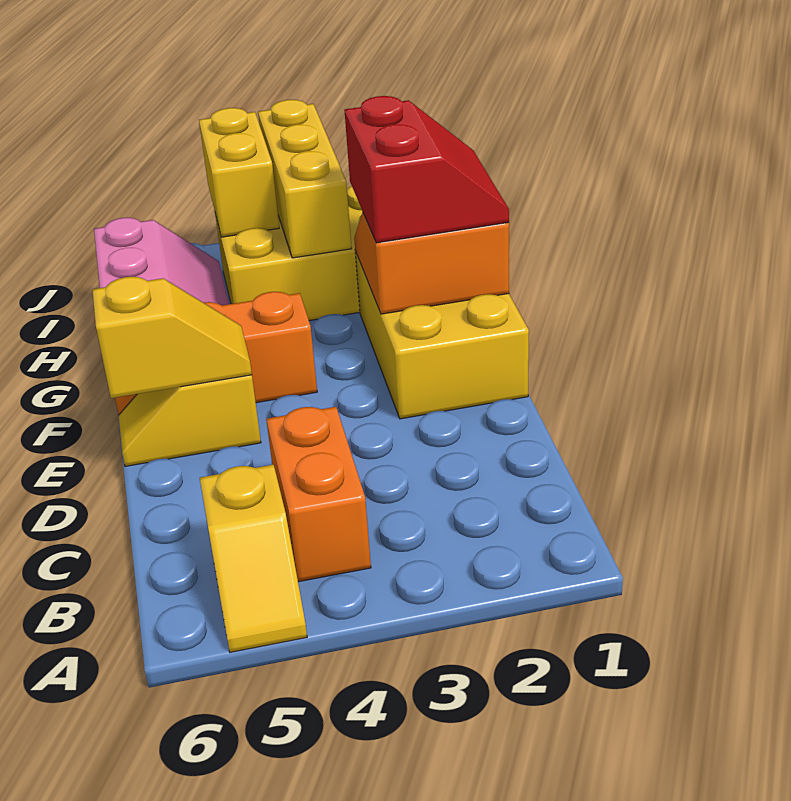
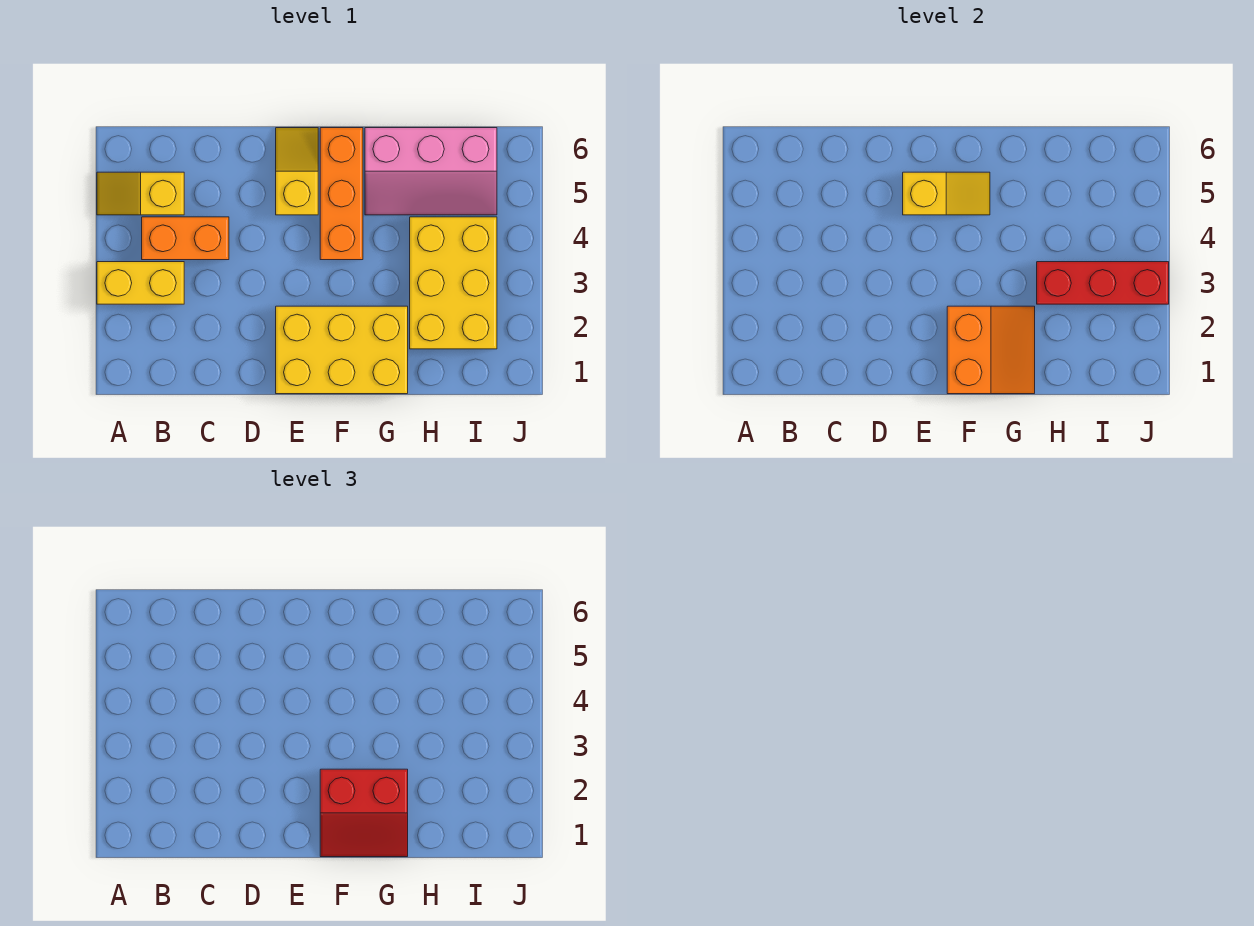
yellow 1x2 slope [92,277,252,398] -> yellow 1x2 slope turned to [903,172,990,215]
yellow 1x3 brick [258,100,352,258] -> red 1x3 brick [1037,262,1169,304]
yellow 1x2 brick [199,108,279,237] -> yellow 1x2 brick moved to [97,262,184,304]

